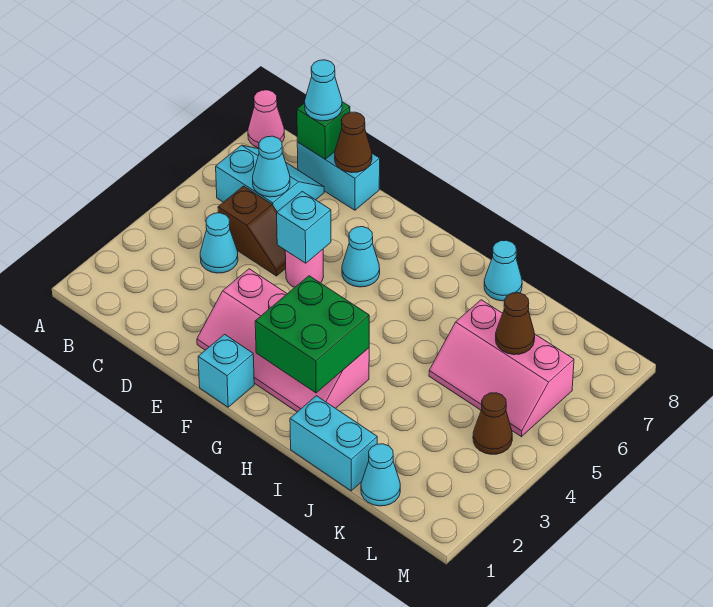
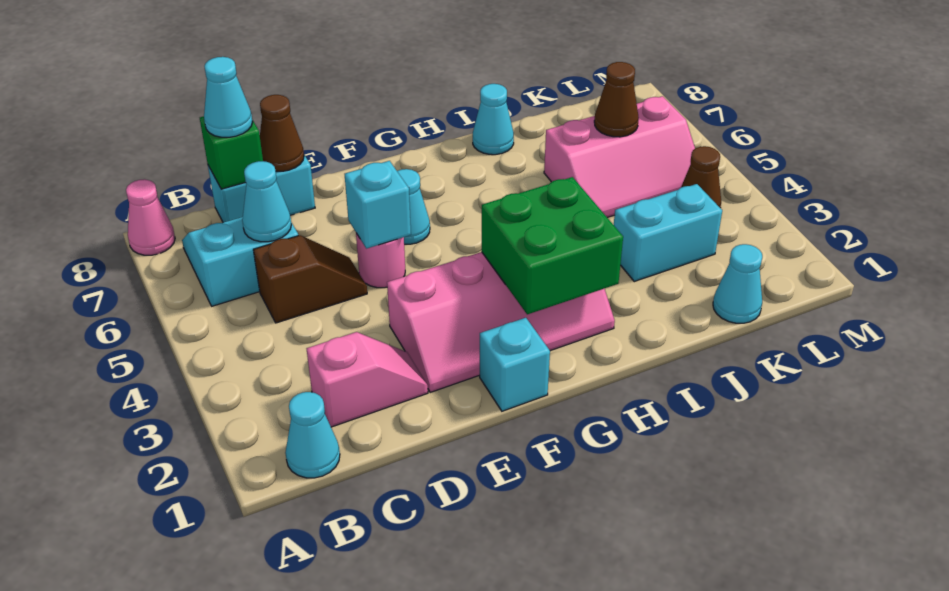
none -> pink 1x2 slope [307,332,428,427]
cyan 1x1 cone [200,213,238,273] -> cyan 1x1 cone moved to [285,392,340,478]
cyan 1x2 brick [290,396,377,491] -> cyan 1x2 brick moved to [614,184,722,282]

